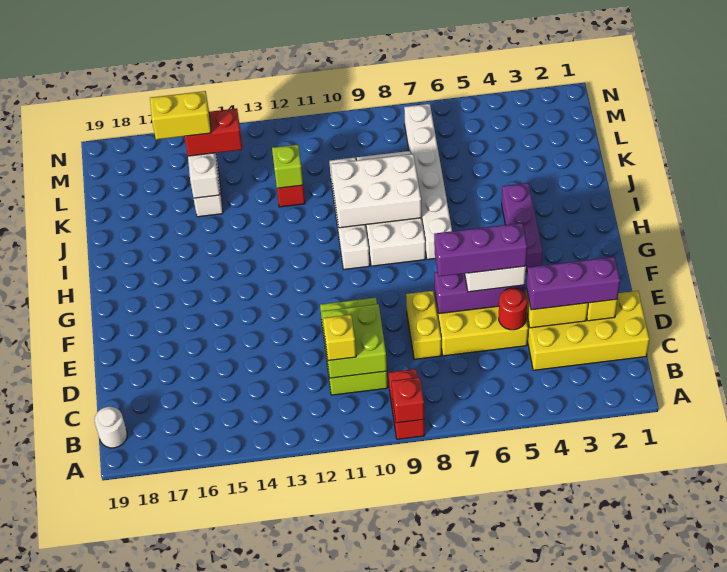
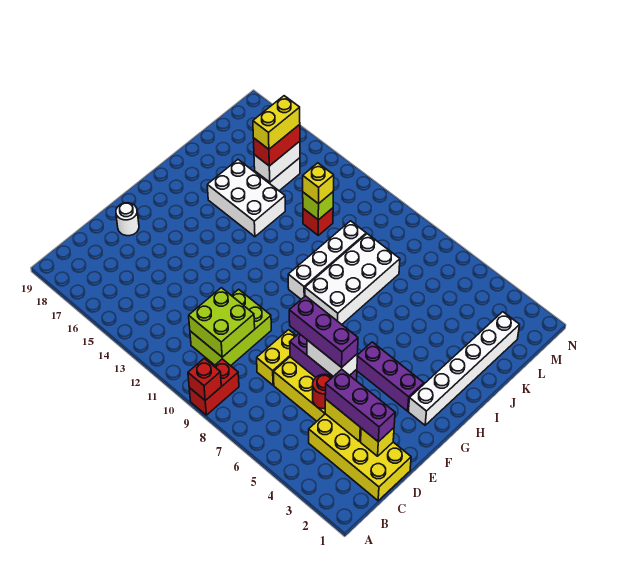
white 1x1 round brick [94,407,127,448] -> white 1x1 round brick moved to [116,203,139,236]
yellow 1x1 brick [323,315,356,361] -> yellow 1x1 brick moved to [303,163,334,204]
purple 1x3 brick [502,183,542,272] -> purple 1x3 brick turned to [357,342,424,411]
white 1x6 brick [404,104,452,259] -> white 1x6 brick moved to [408,312,520,425]
white 2x3 brick [331,154,421,228] -> white 2x3 brick moved to [207,160,285,237]
red 1x2 brick [184,108,242,156] -> red 1x2 brick turned to [253,124,300,166]
yellow 1x2 brick [150,91,211,140] -> yellow 1x2 brick turned to [253,96,300,149]

